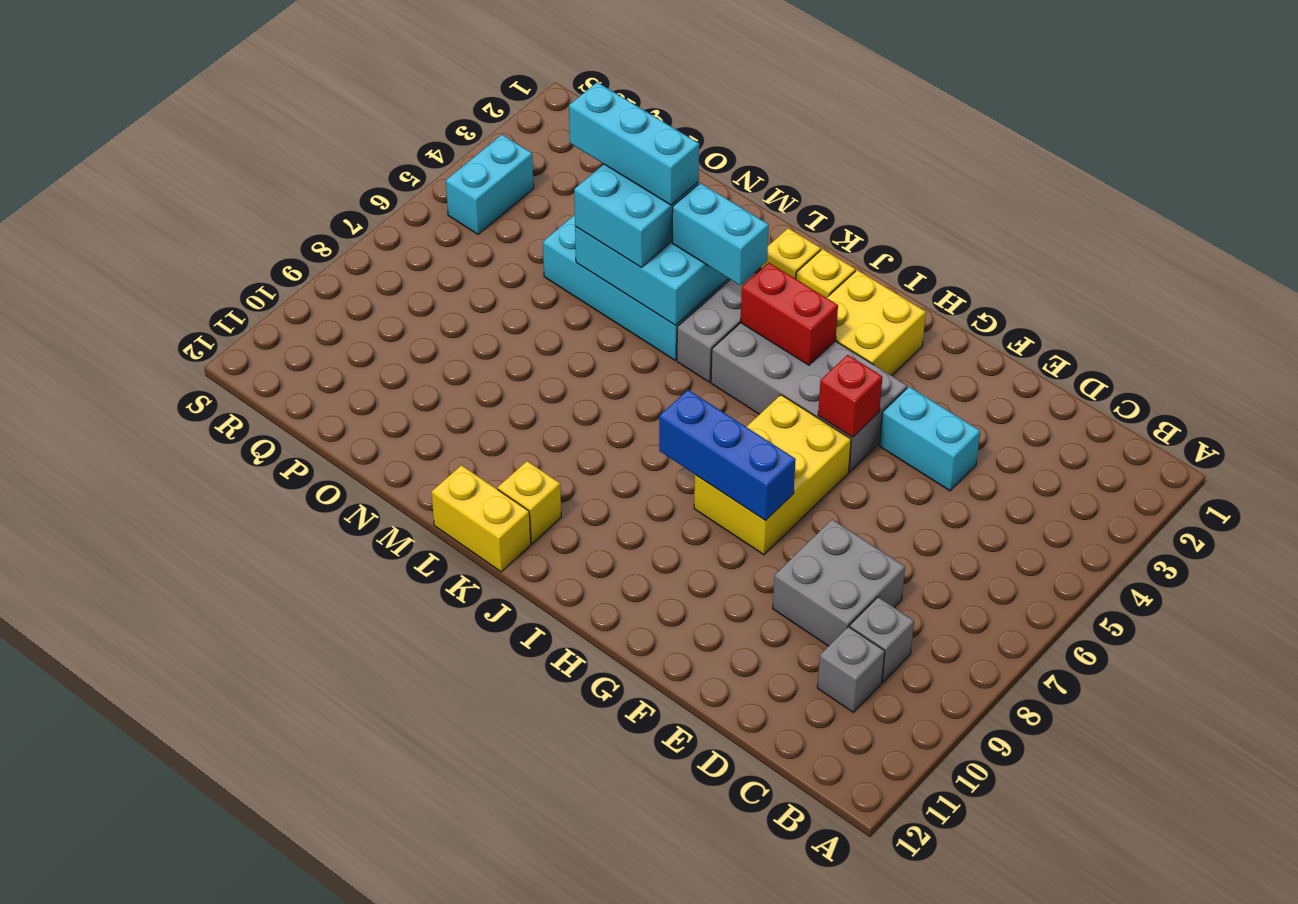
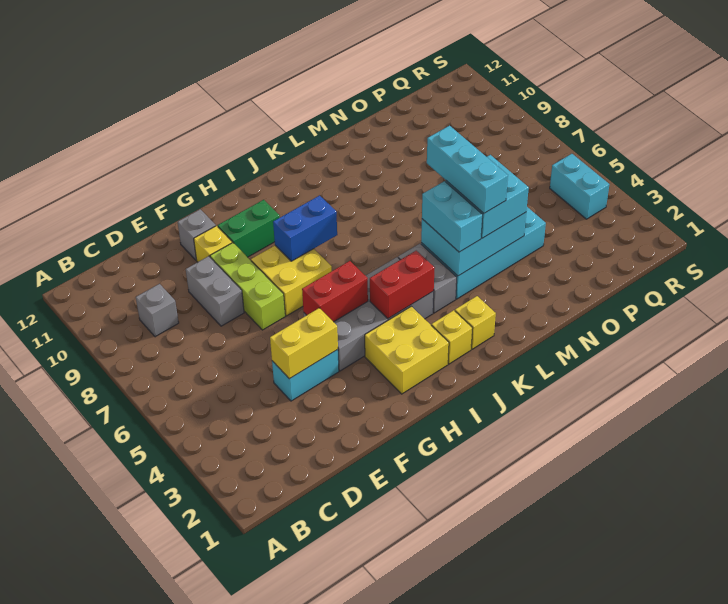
grey 1x1 brick [817,627,885,712] -> grey 1x1 brick moved to [178,209,216,260]
grey 2x2 brick [773,519,905,646] -> grey 1x2 brick [186,256,244,326]
none -> lime 1x3 brick [210,243,285,330]
red 1x1 brick [818,355,882,437] -> red 1x2 brick [302,261,368,322]
yellow 2x3 brick [694,395,851,555] -> yellow 2x2 brick [251,246,332,316]
blue 1x3 brick [659,390,796,521] -> blue 1x2 brick [273,196,337,261]
none -> green 1x2 brick [218,200,280,257]
cyan 1x2 brick [672,183,769,285] -> cyan 1x2 brick turned to [422,181,483,252]
yellow 1x1 brick [498,461,561,543] -> yellow 1x1 brick moved to [194,226,232,262]
yellow 1x2 brick [432,465,531,572] -> yellow 1x2 brick moved to [270,308,338,379]
cyan 1x3 brick [569,82,699,205] -> cyan 1x3 brick turned to [427,126,508,213]

